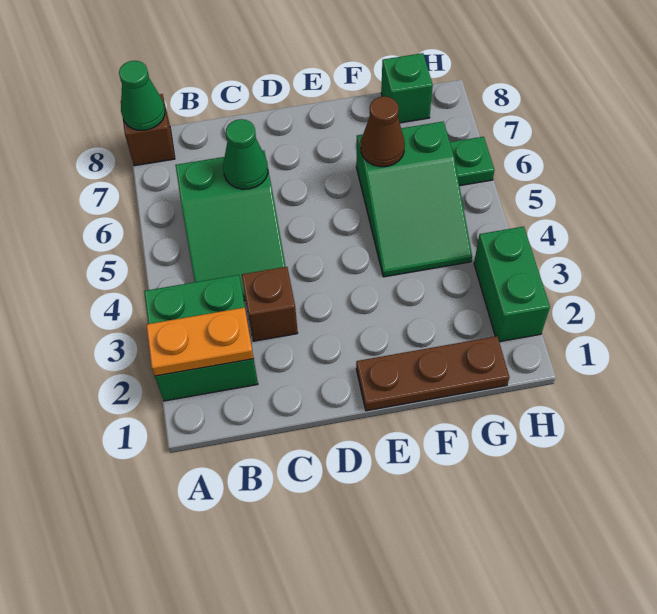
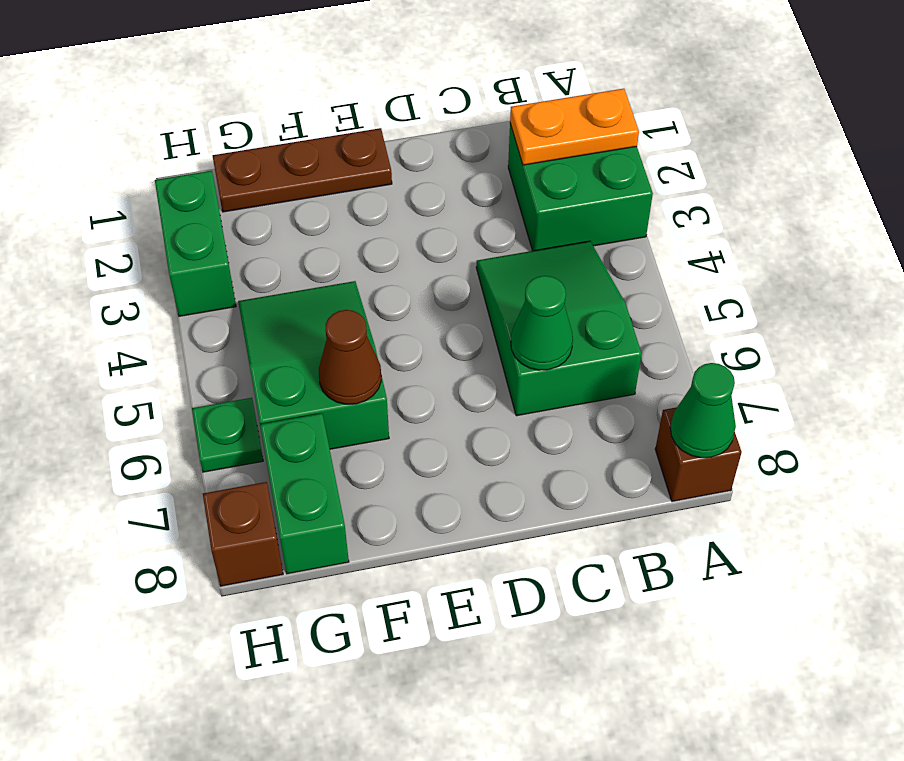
brown 1x1 brick [242,267,298,341] -> brown 1x1 brick moved to [203,482,283,586]
green 1x1 brick [381,53,433,123] -> green 1x2 brick [260,413,349,574]

